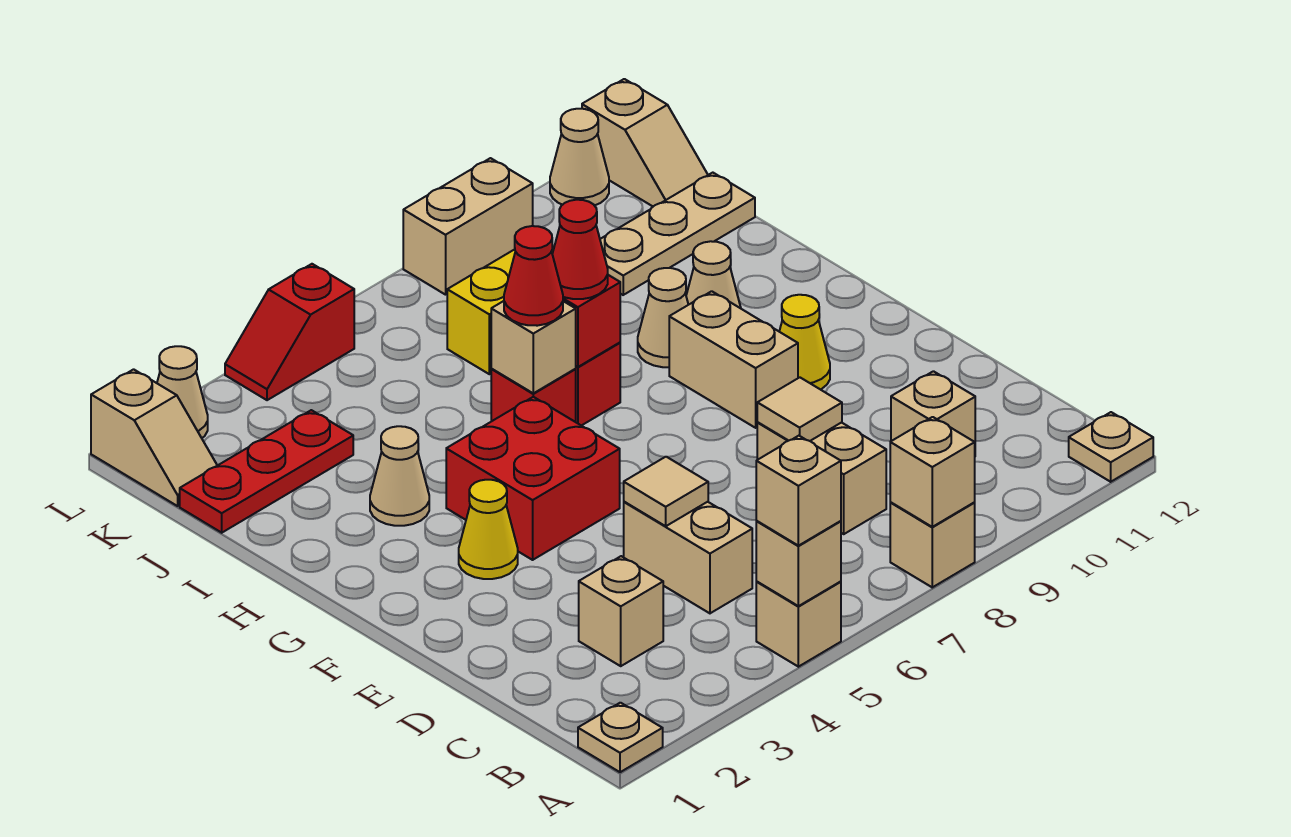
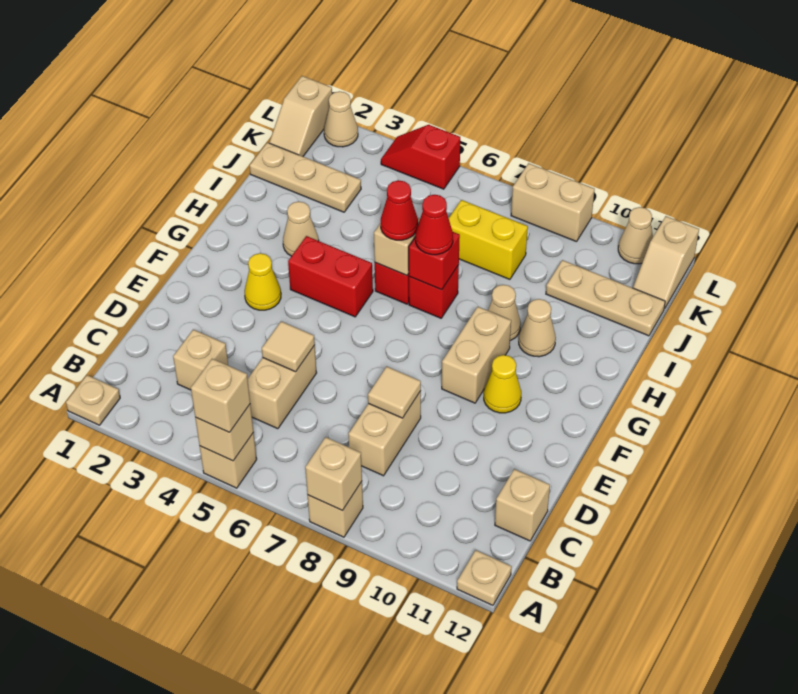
tan 1x1 brick [891,371,975,442] -> tan 1x1 brick moved to [495,469,550,541]
red 2x2 brick [446,397,620,560] -> red 1x2 brick [288,236,373,317]
red 1x3 plate [180,410,353,533] -> tan 1x3 plate [250,142,361,212]

